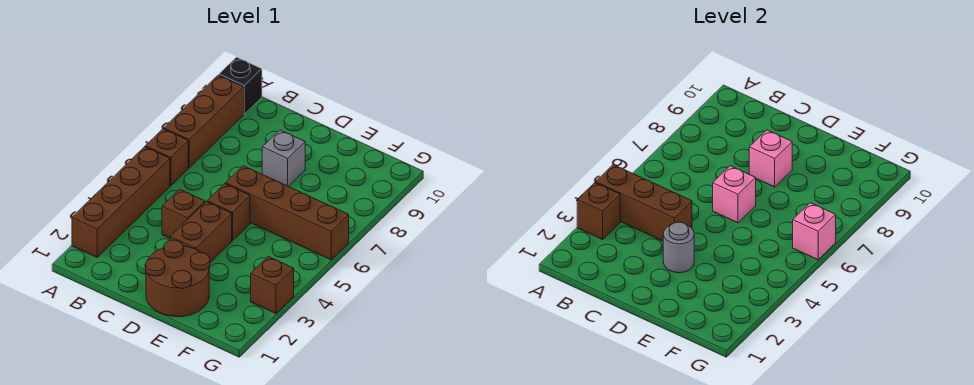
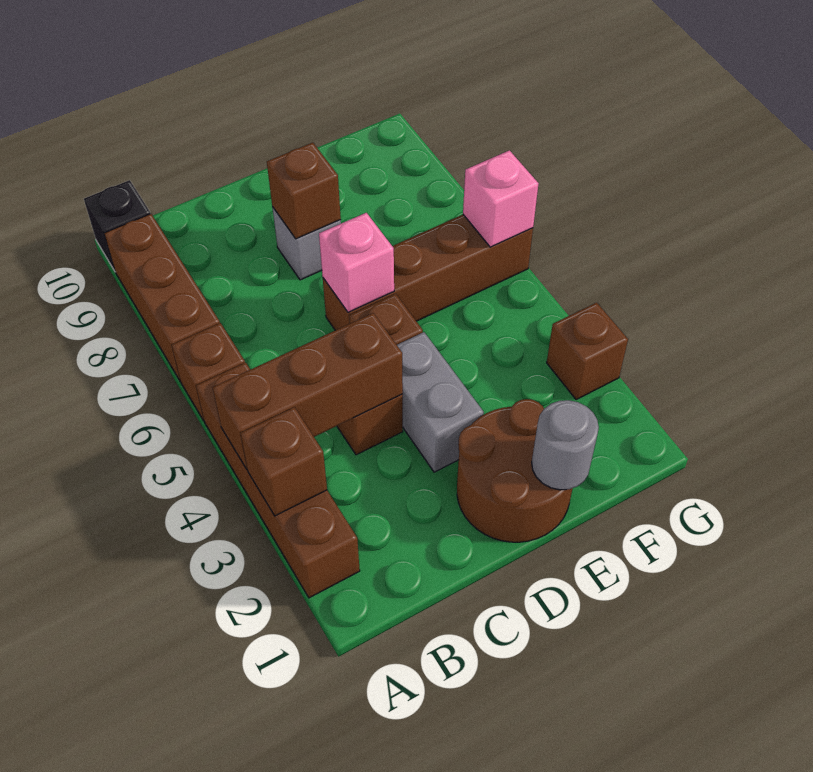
brown 1x2 brick [170,202,232,263] -> grey 1x2 brick [397,332,484,472]
grey 1x1 round brick [663,222,694,273] -> grey 1x1 round brick moved to [532,400,599,490]
pink 1x1 brick [749,130,792,187] -> brown 1x1 brick [267,143,341,239]

